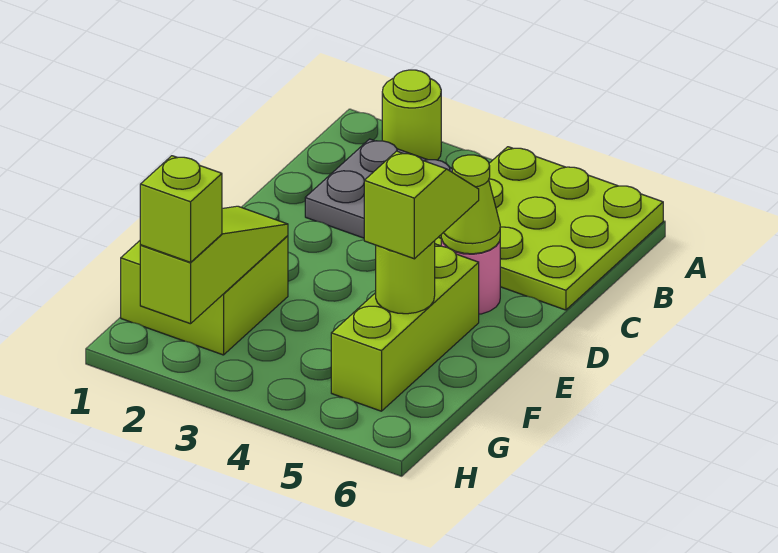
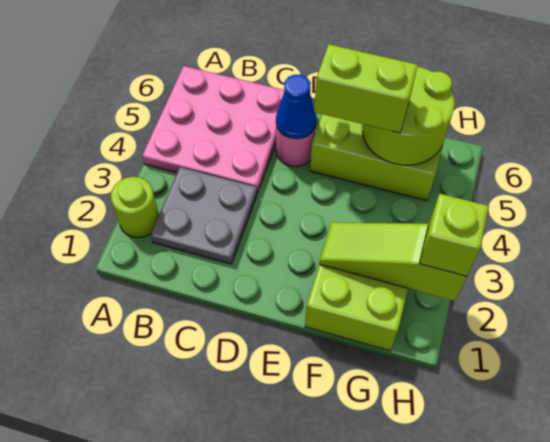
lime 3x3 plate [435,147,663,310] -> pink 3x3 plate [142,66,284,193]
lime 1x1 cone [441,155,500,254] -> blue 1x1 cone [276,75,316,139]
lime 1x2 slope [364,151,479,259] -> lime 1x2 brick [314,44,418,133]
lime 1x1 round brick [376,241,435,314] -> lime 2x2 round brick [362,67,455,165]

